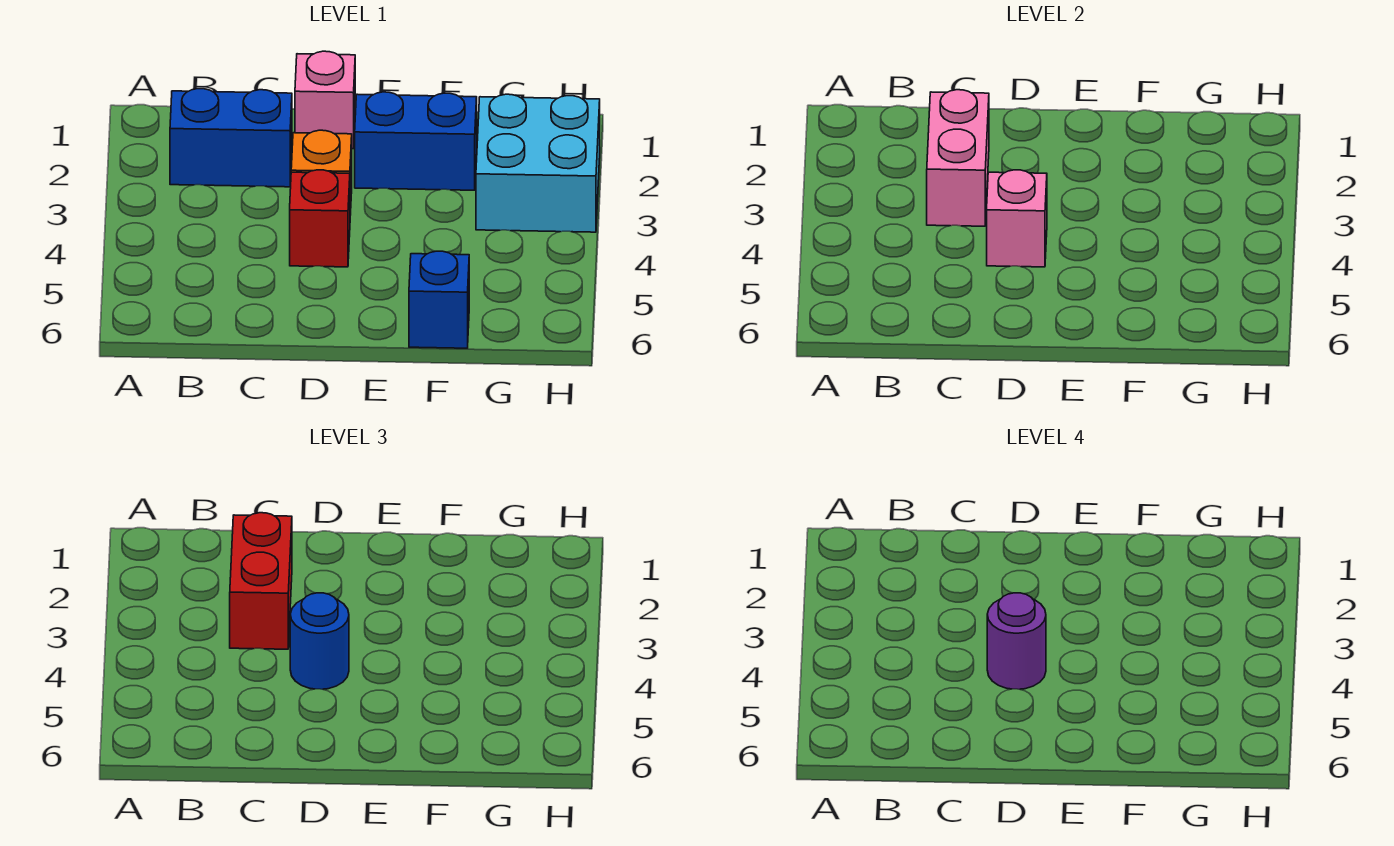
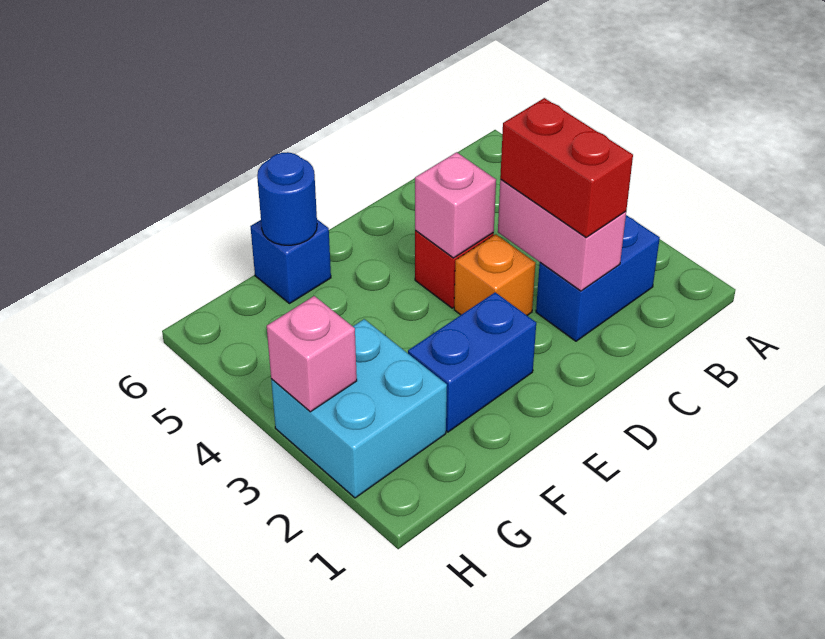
pink 1x1 brick [295,51,355,149] -> pink 1x1 brick moved to [267,296,357,412]
blue 1x1 round brick [290,593,349,689] -> blue 1x1 round brick moved to [257,152,317,245]
purple 1x1 round brick [987,593,1046,689] -> none

